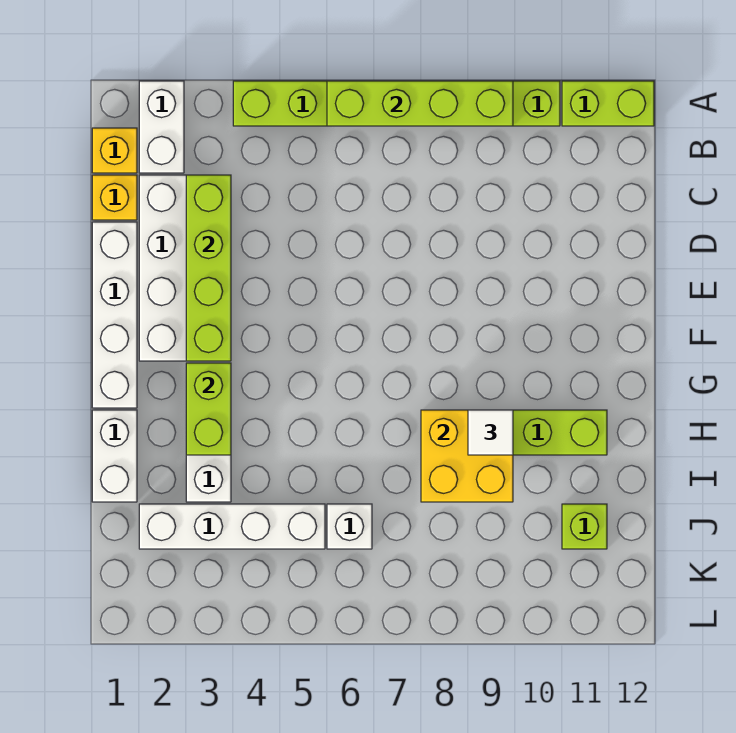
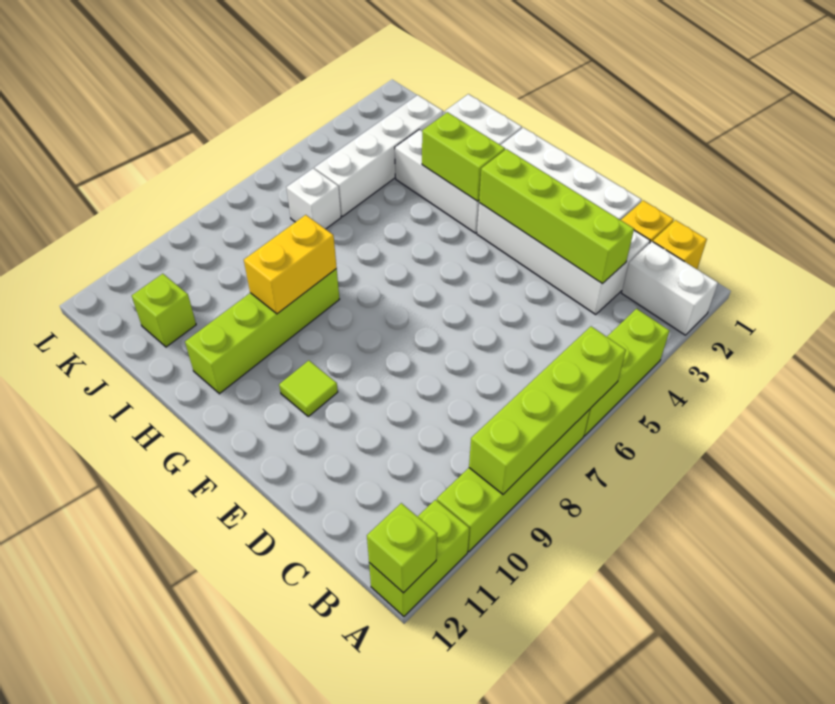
none -> lime 1x1 brick [367,503,437,593]
none -> lime 1x1 tile [279,361,338,416]
yellow 2x2 brick [421,410,513,502] -> yellow 1x2 brick [244,215,337,314]
white 1x1 tile [468,410,513,455] -> none

